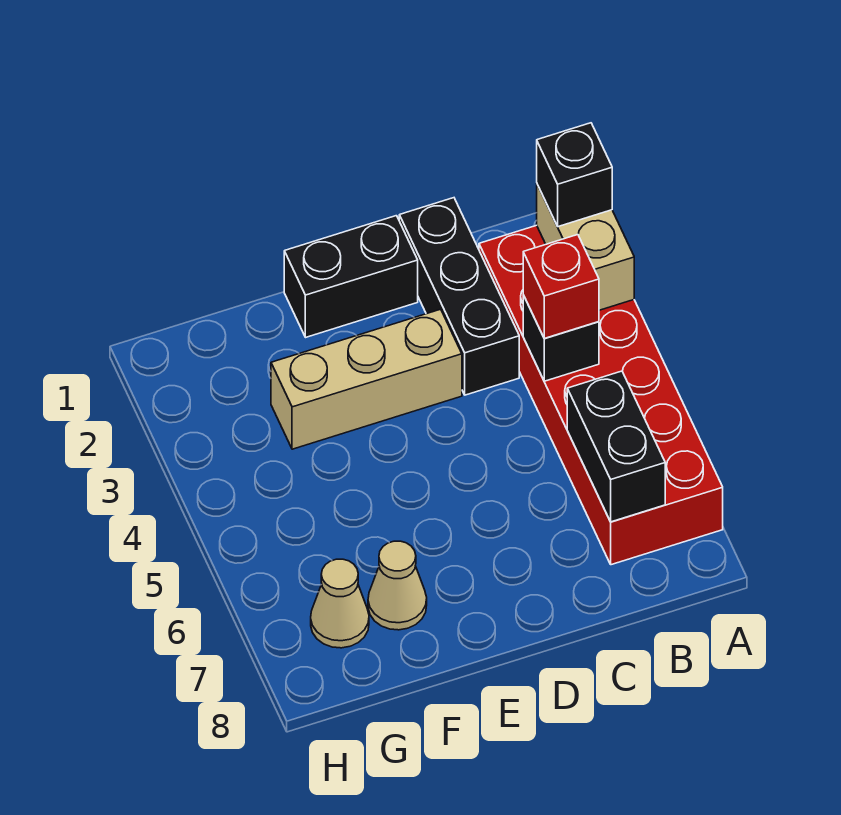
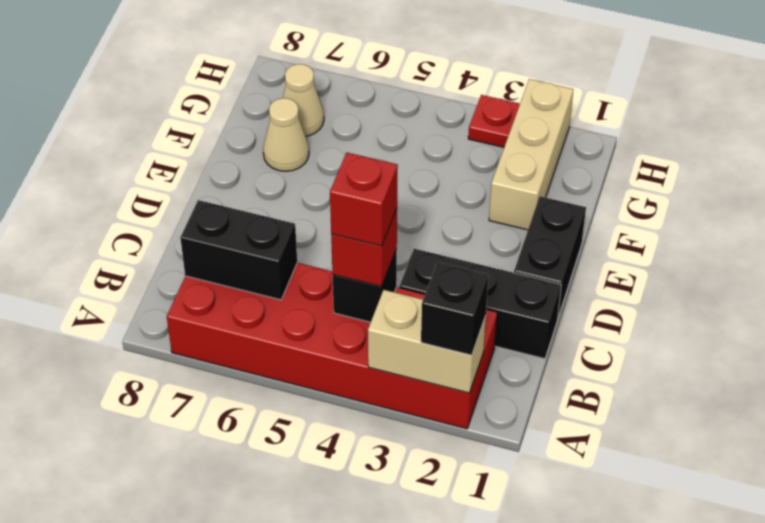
none -> red 1x1 brick [330,153,398,246]
tan 1x3 brick [271,309,462,449] -> tan 1x3 brick moved to [489,79,573,230]
none -> red 1x1 plate [468,95,520,147]

